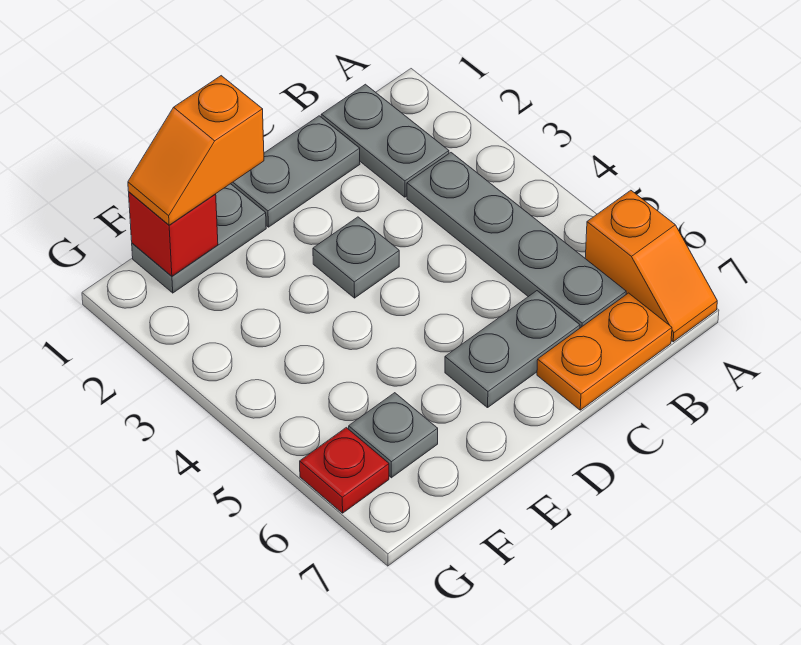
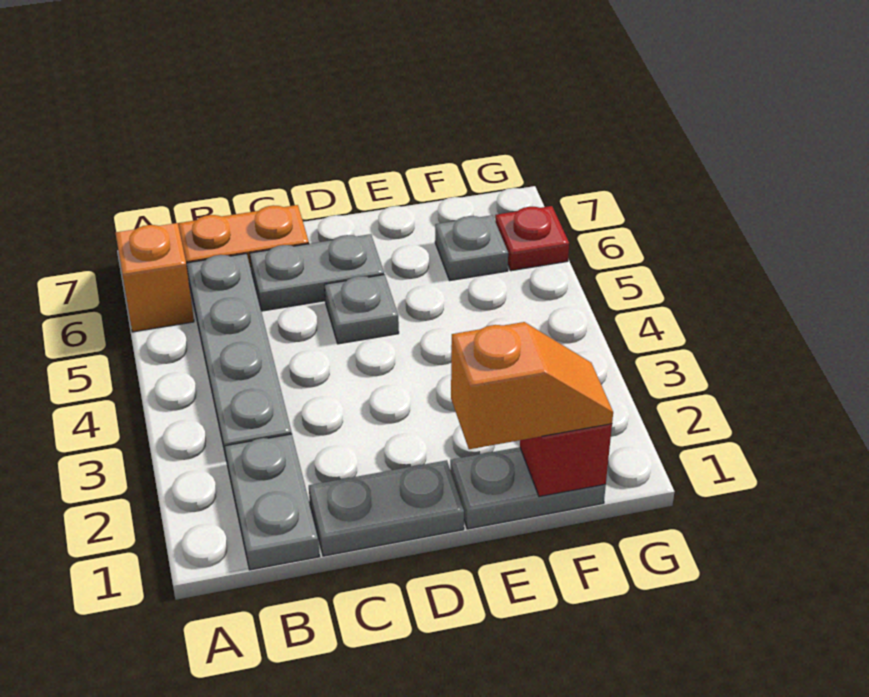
grey 1x1 plate [313,217,399,298] -> grey 1x1 plate moved to [325,275,399,344]

